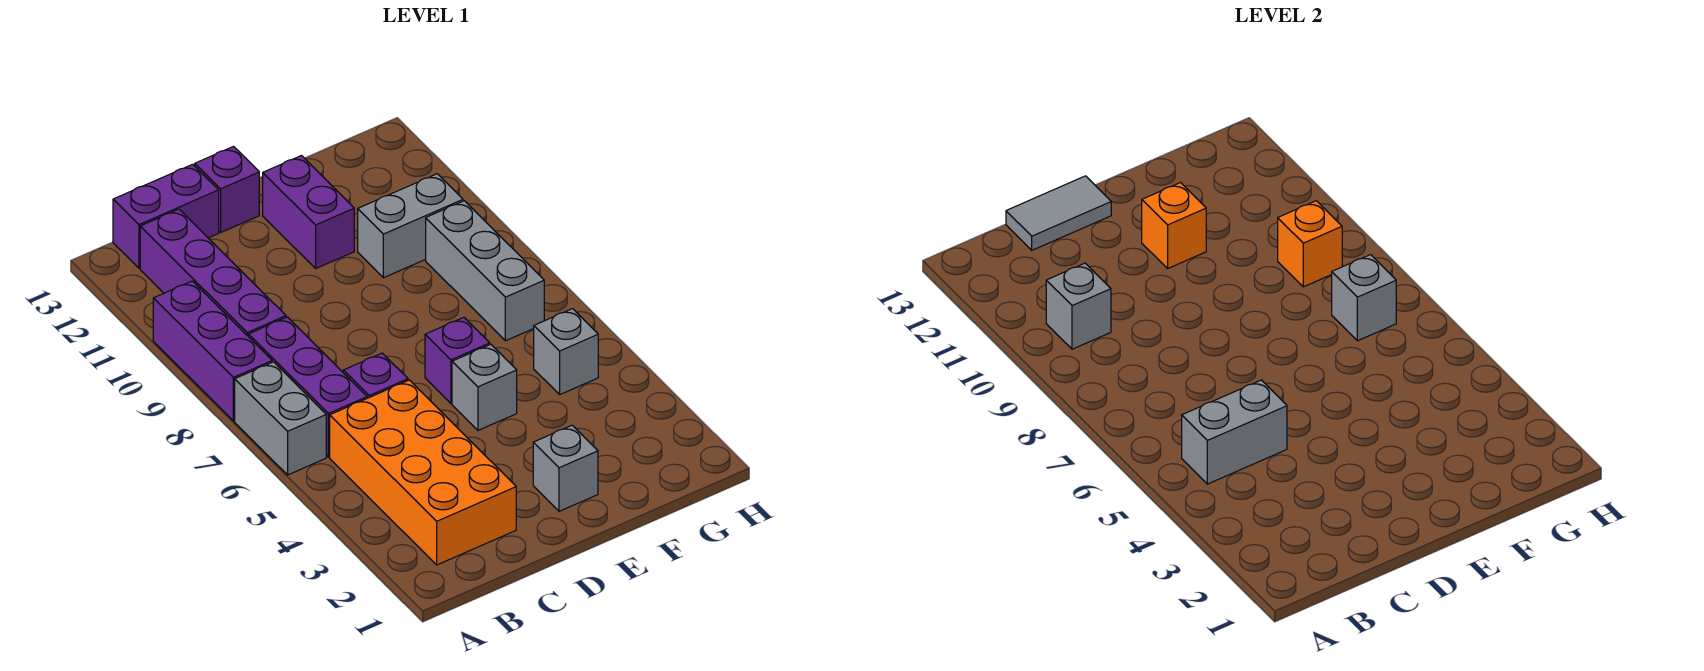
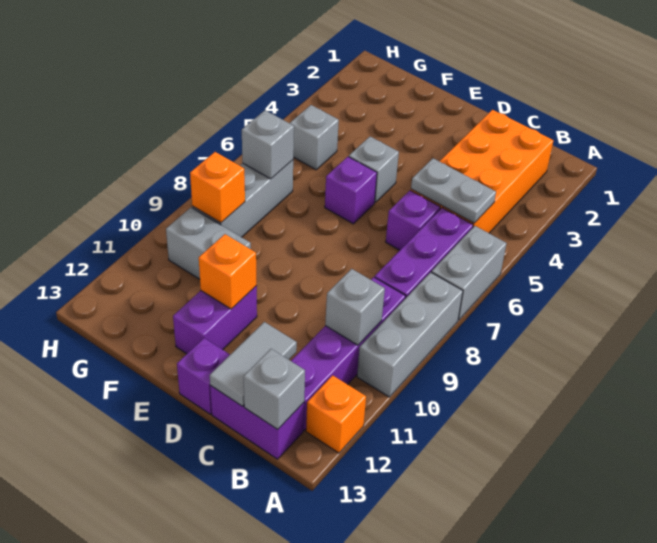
purple 1x3 brick [153,281,272,421] -> grey 1x3 brick [357,272,463,397]
none -> orange 1x1 brick [306,375,366,453]
grey 1x2 brick [1182,380,1287,484] -> grey 1x2 plate [411,158,496,223]
grey 1x2 tile [1006,176,1111,250] -> grey 1x2 tile turned to [210,322,297,406]
grey 1x1 brick [533,425,598,511] -> grey 1x1 brick moved to [244,349,305,429]

